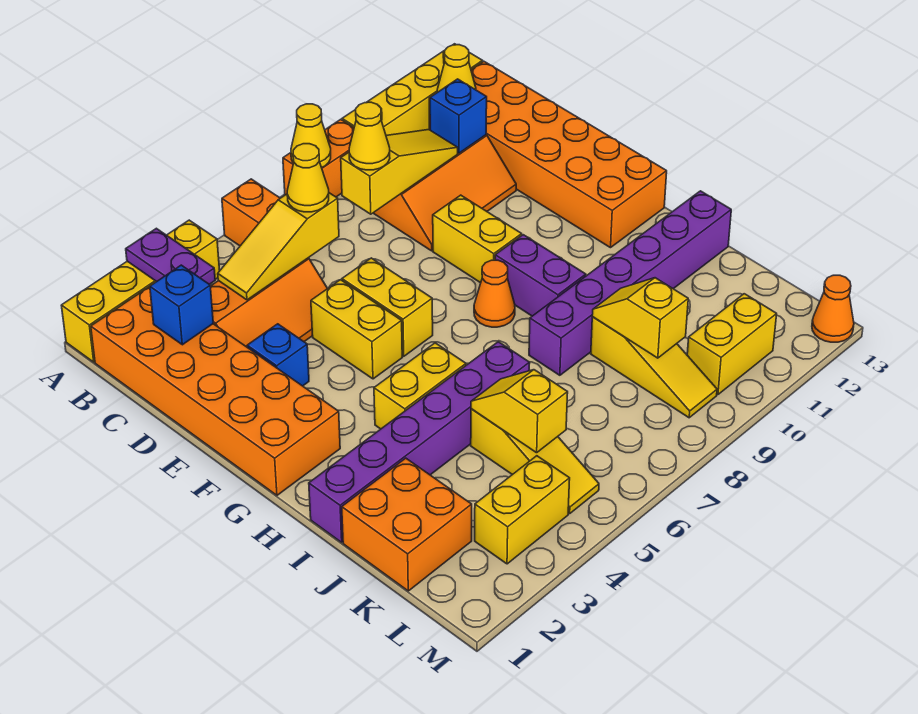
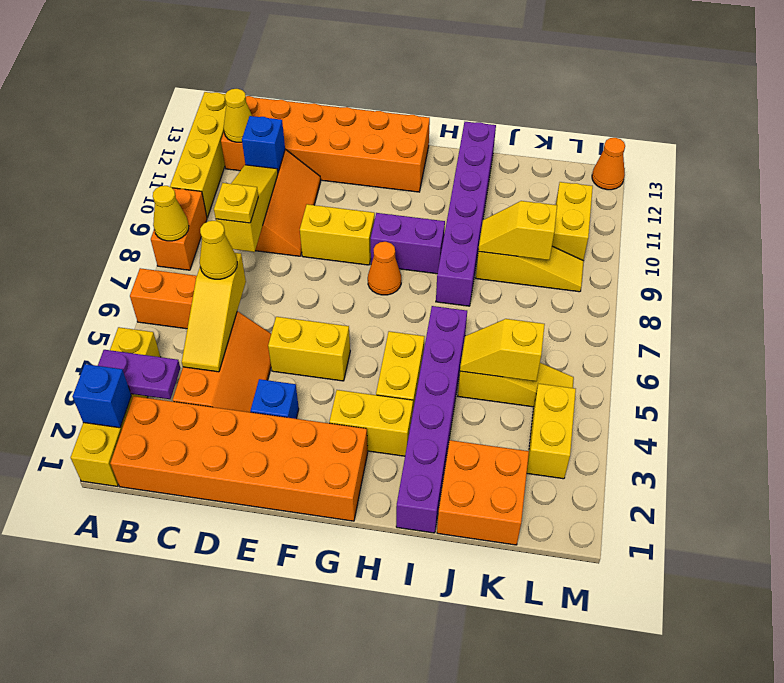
blue 1x1 brick [150,265,213,345] -> blue 1x1 brick moved to [72,364,131,428]
yellow 1x1 cone [349,102,390,170] -> yellow 1x1 plate [214,183,259,223]
yellow 1x2 brick [342,258,433,356] -> yellow 1x2 brick moved to [329,390,413,456]

